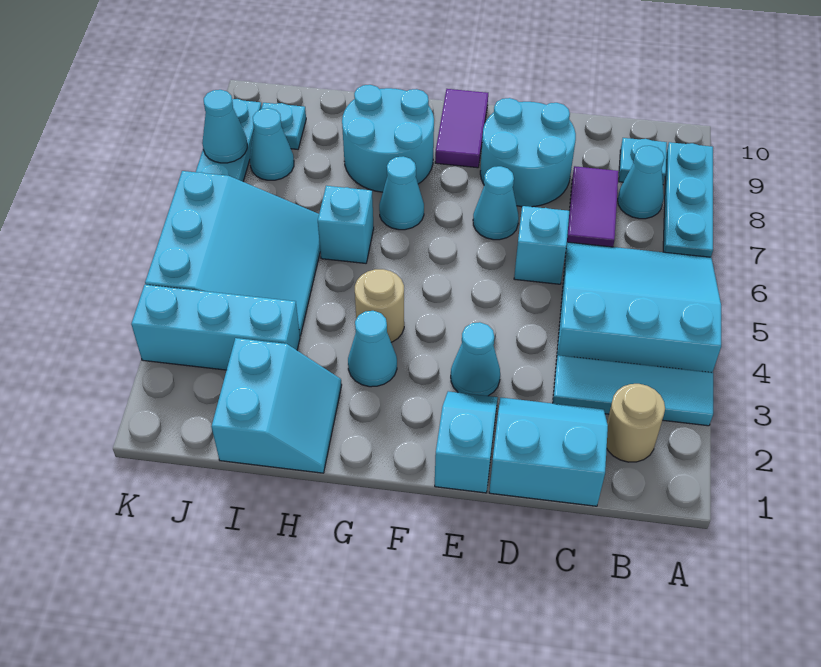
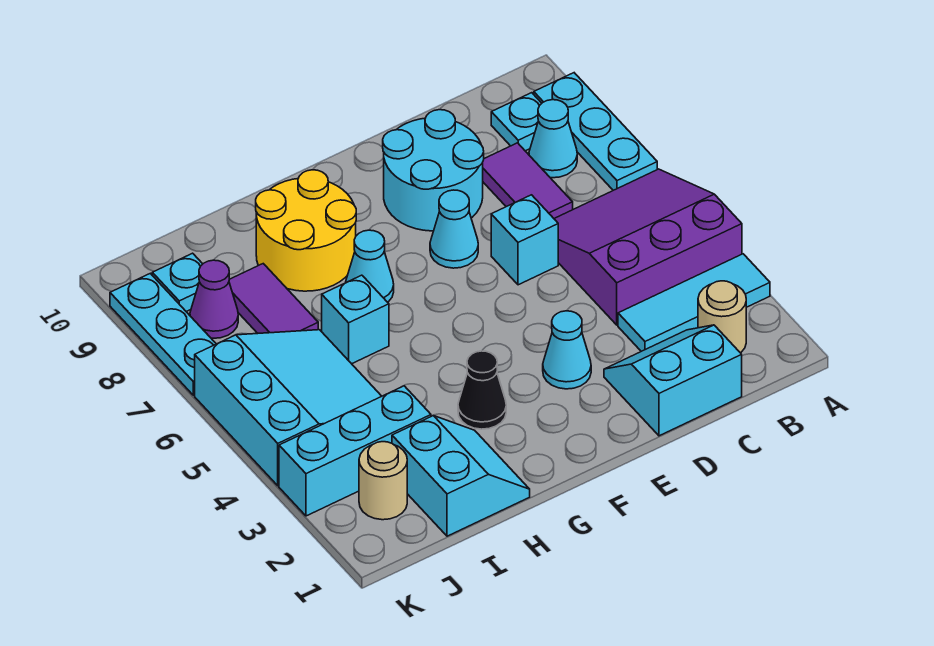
cyan 3x3 slope [556,242,721,373] -> purple 3x3 slope [554,169,742,325]
cyan 1x2 slope [435,391,498,493] -> none
purple 1x2 tile [435,89,488,168] -> purple 1x2 tile moved to [229,264,318,333]
cyan 1x1 cone [348,311,397,387] -> black 1x1 cone [458,351,506,429]
tan 1x1 round brick [355,269,404,342] -> tan 1x1 round brick moved to [359,442,407,520]
cyan 2x2 round brick [342,85,434,192] -> yellow 2x2 round brick [256,170,356,291]
cyan 1x1 cone [250,108,294,180] -> purple 1x1 cone [190,260,238,338]
cyan 1x1 cone [202,90,247,163] -> none

